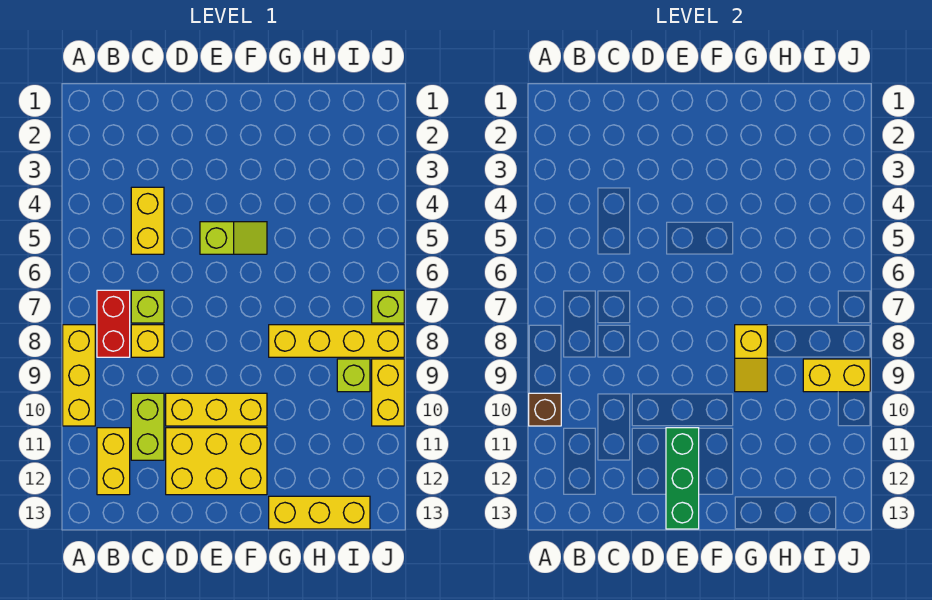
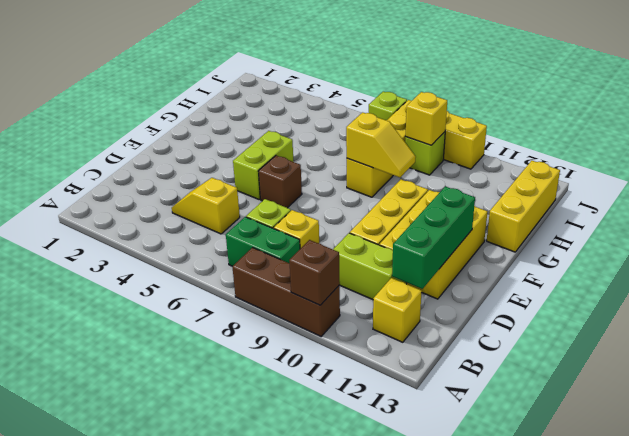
yellow 1x3 brick [63,325,95,426] -> brown 1x3 brick [232,248,340,336]
red 1x2 brick [97,290,130,357] -> green 1x2 brick [226,217,300,266]
yellow 1x2 brick [97,428,130,495] -> yellow 1x1 brick [373,278,422,342]
yellow 1x2 brick [131,187,164,254] -> yellow 1x2 slope [172,178,240,234]
lime 1x2 slope [200,222,267,254] -> lime 1x2 brick [233,131,293,199]
none -> brown 1x1 brick [258,156,302,208]
green 1x3 brick [666,428,699,529] -> green 1x3 brick turned to [392,186,475,289]
yellow 1x2 brick [803,359,870,392] -> yellow 1x1 brick [406,92,447,145]

